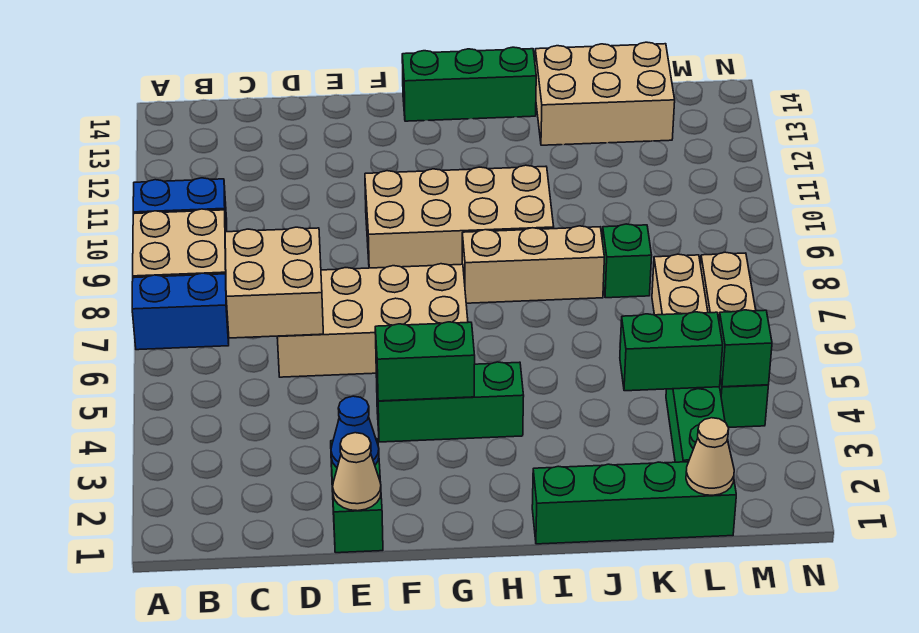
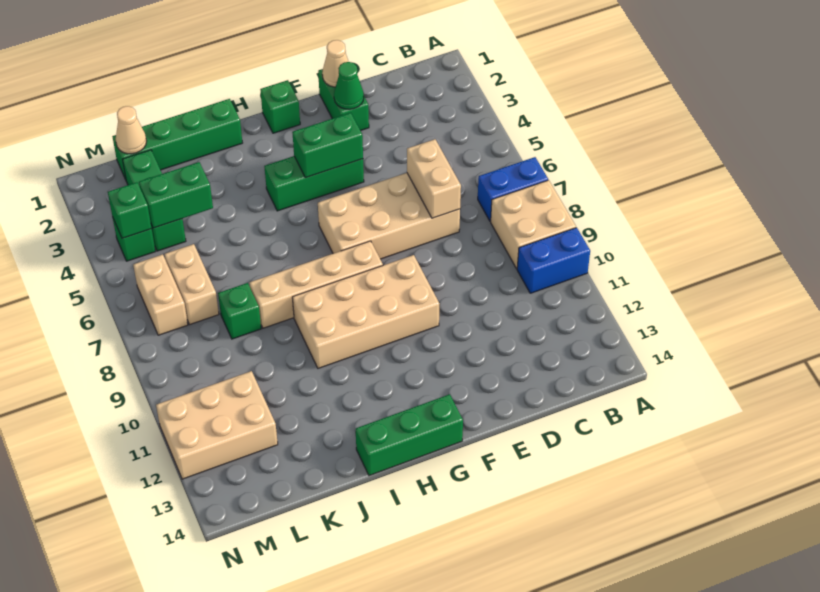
tan 2x2 brick [225,227,323,338] -> tan 1x2 brick [407,139,461,218]
blue 1x1 cone [331,396,379,467] -> green 1x1 cone [334,62,364,109]
none -> green 1x1 brick [260,80,300,133]
tan 1x3 brick [462,226,604,303] -> tan 1x4 brick [249,241,383,328]
tan 2x3 brick [535,42,675,145] -> tan 2x3 brick moved to [156,371,278,479]

